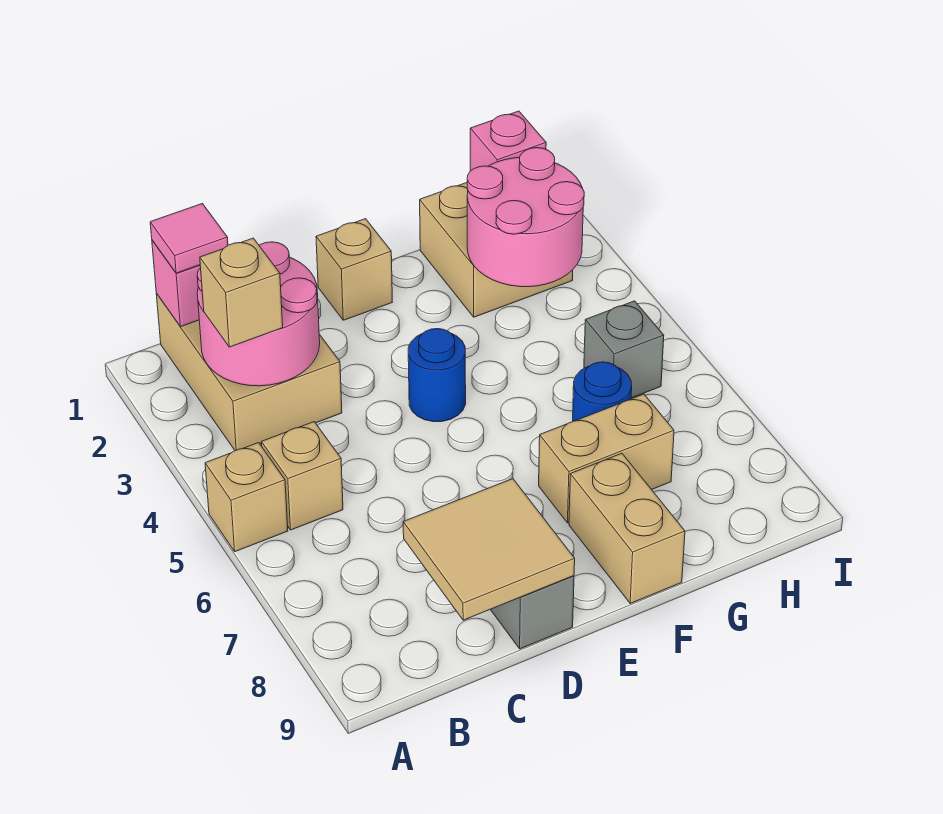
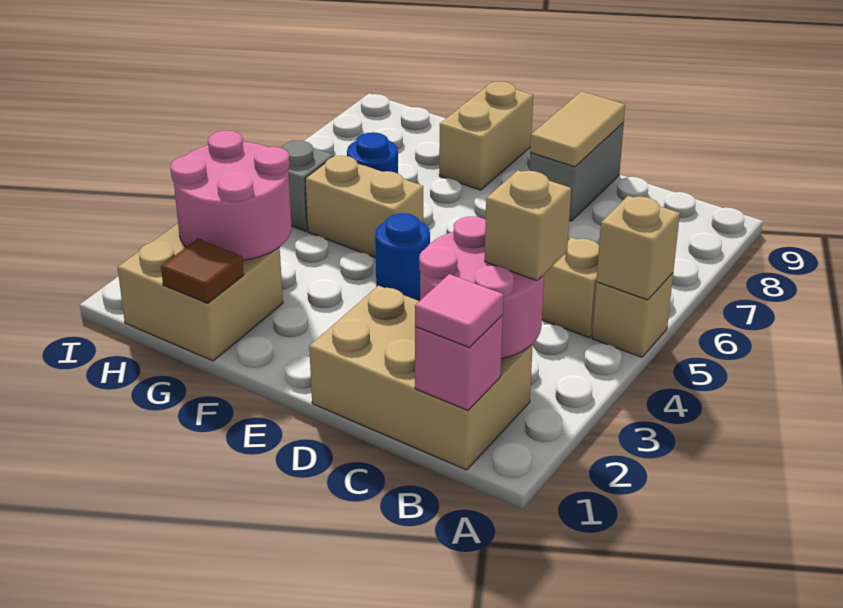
tan 2x3 brick [156,294,342,451] -> tan 2x3 brick turned to [309,286,533,470]
tan 2x2 tile [403,479,575,620] -> tan 1x2 tile [530,91,625,167]
tan 1x1 brick [316,219,392,320] -> tan 1x1 brick moved to [597,196,680,300]
tan 1x2 brick [539,394,674,523] -> tan 1x2 brick moved to [305,156,423,258]
none -> brown 1x1 tile [161,239,244,303]
pink 1x1 brick [470,111,546,171] -> none

